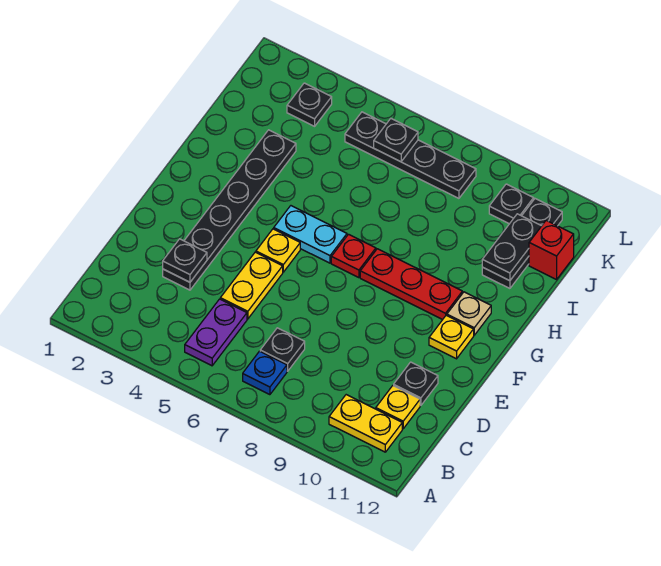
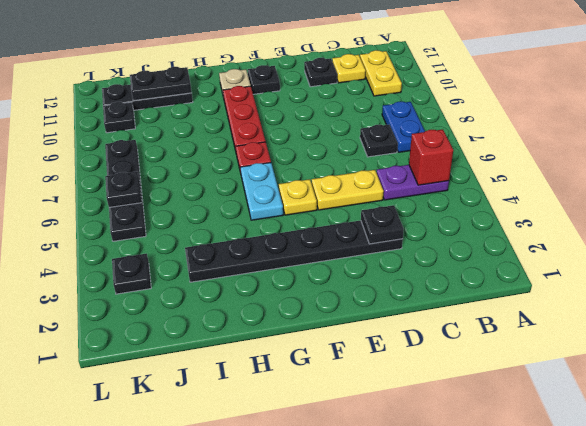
blue 1x1 plate [243,351,287,395] -> blue 1x2 plate [382,102,425,152]
yellow 1x1 plate [429,315,474,359] -> black 1x1 plate [248,65,280,94]
red 1x1 brick [529,220,574,280] -> red 1x1 brick moved to [409,129,453,185]

